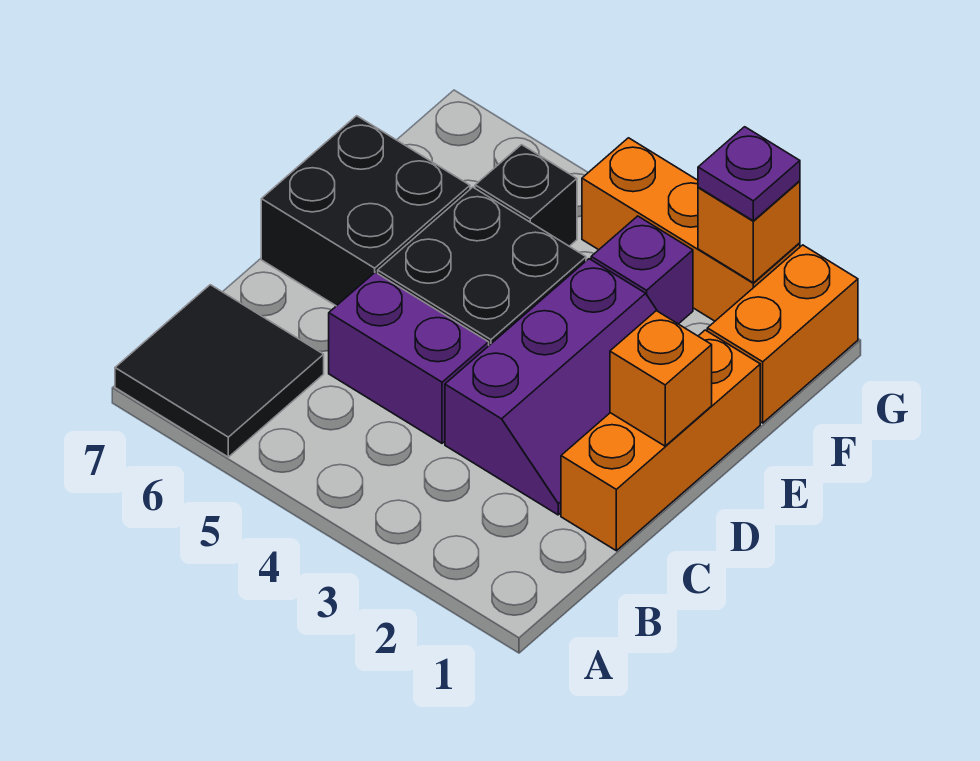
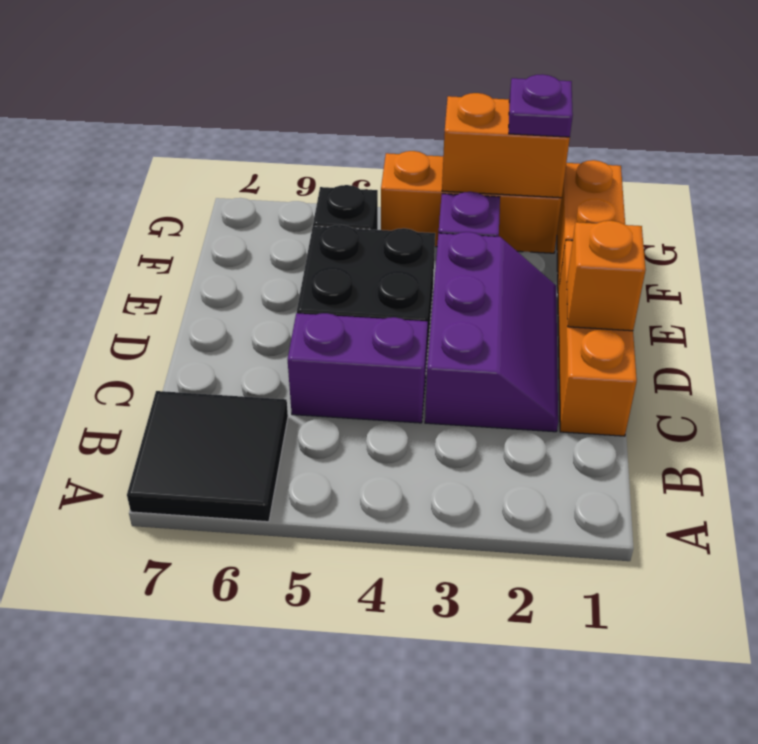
black 2x2 brick [261,116,470,306] -> none
orange 1x1 brick [698,181,800,283] -> orange 1x2 brick [442,93,570,198]

